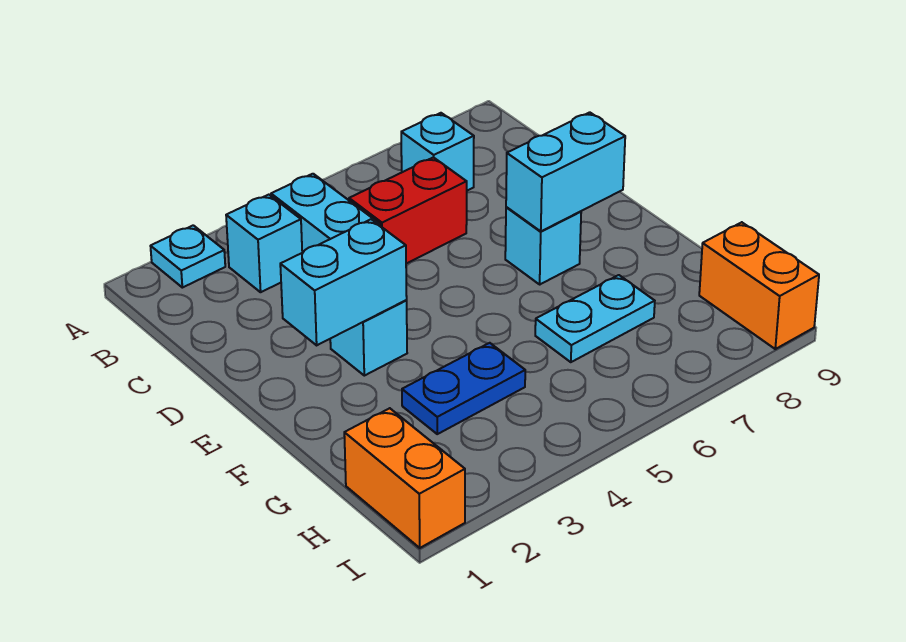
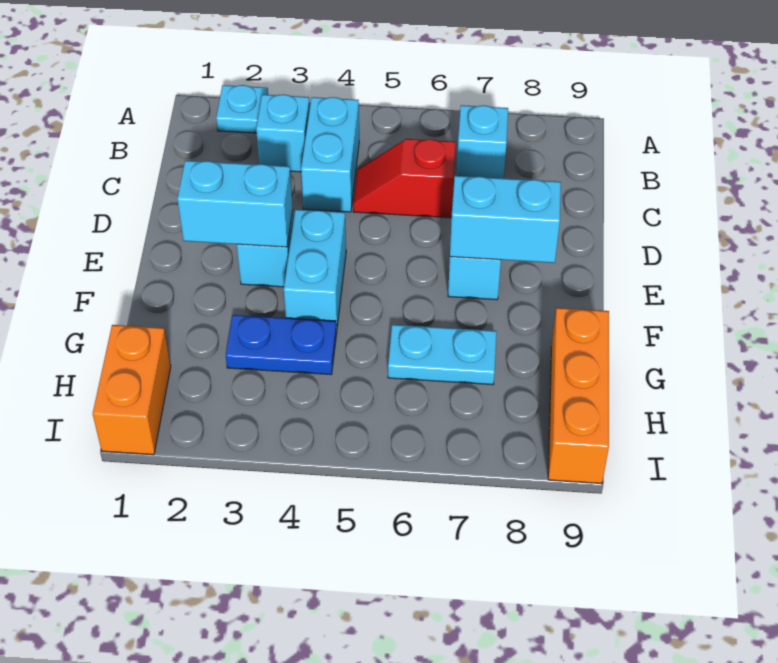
red 1x2 brick [349,157,467,264] -> red 1x2 slope [353,139,456,218]
none -> cyan 1x2 brick [284,209,346,331]
orange 1x2 brick [699,222,819,349] -> orange 1x3 brick [548,308,609,484]

